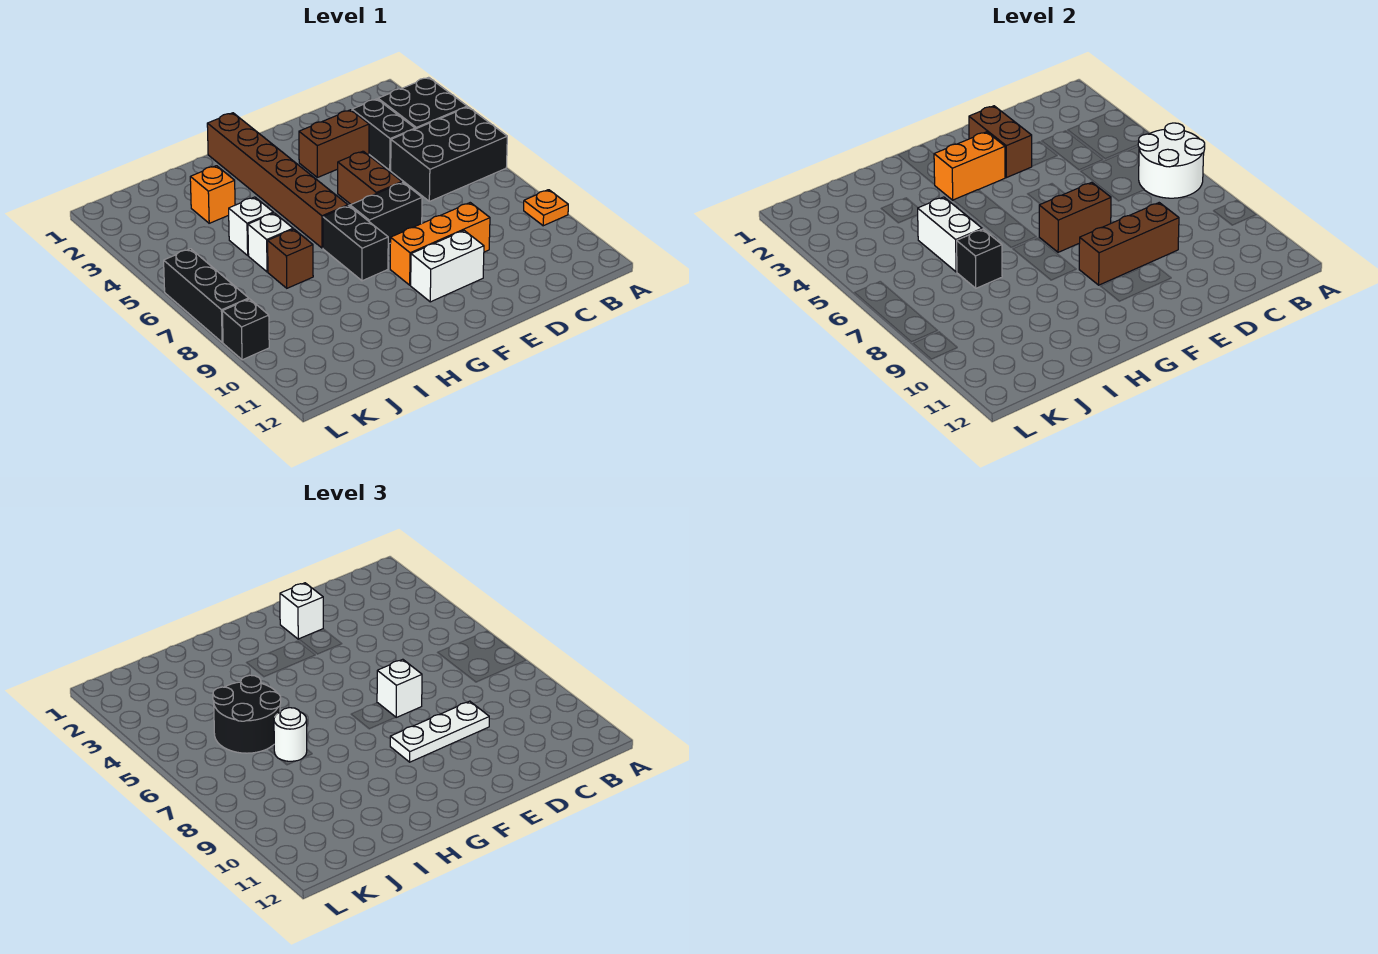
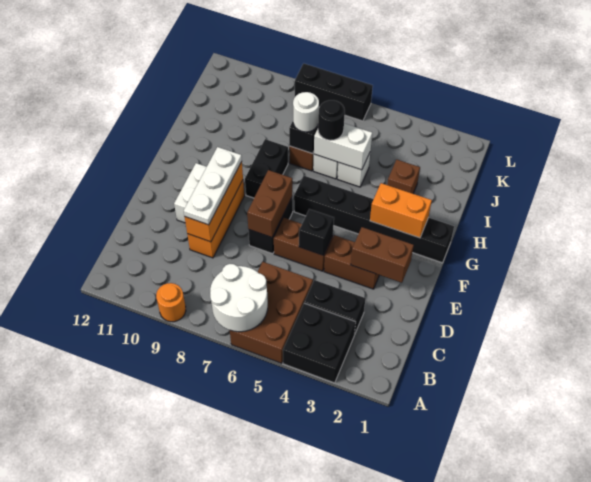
black 2x3 brick [391,107,507,201] -> brown 2x3 brick [230,262,313,363]
orange 1x1 plate [524,190,568,226] -> orange 1x1 round brick [156,283,186,322]
brown 1x2 brick [299,110,369,178] -> brown 1x2 brick turned to [324,235,379,289]
brown 1x3 brick [1079,203,1179,285] -> orange 1x3 brick [185,162,243,242]
white 1x1 brick [280,583,323,639] -> none
white 1x1 brick [377,659,422,718] -> none
orange 1x2 brick [934,132,1005,200] -> orange 1x2 brick turned to [370,183,432,238]
brown 1x6 brick [207,113,348,248] -> black 1x6 brick [294,176,454,263]
black 1x2 brick [323,206,388,281] -> black 1x2 brick turned to [245,139,288,198]
orange 1x1 brick [190,166,235,223] -> brown 1x1 brick [387,160,420,194]
black 2x2 round brick [213,675,281,753] -> black 1x1 round brick [318,100,345,140]
black 1x1 brick [222,299,269,360] -> black 1x1 brick moved to [299,209,334,255]

